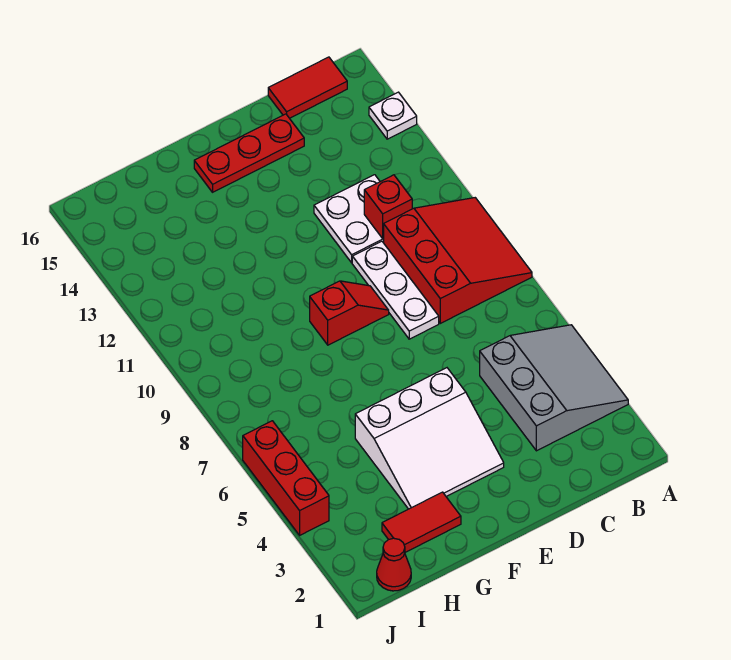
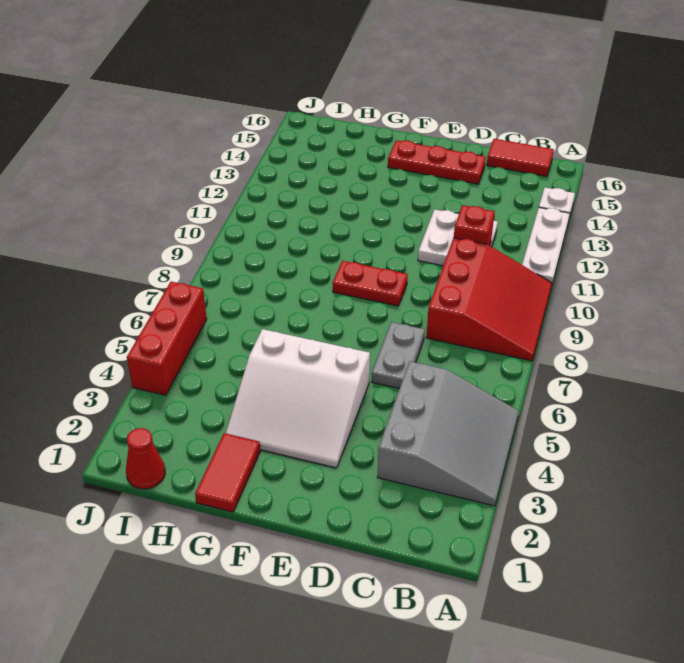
none -> grey 1x2 plate [372,322,425,389]
white 1x3 plate [352,241,439,339] -> white 1x3 plate moved to [522,208,570,283]
red 1x2 slope [310,281,389,345] -> red 1x2 plate [333,261,408,306]
red 1x2 tile [382,492,461,552] -> red 1x2 tile turned to [195,433,260,512]

